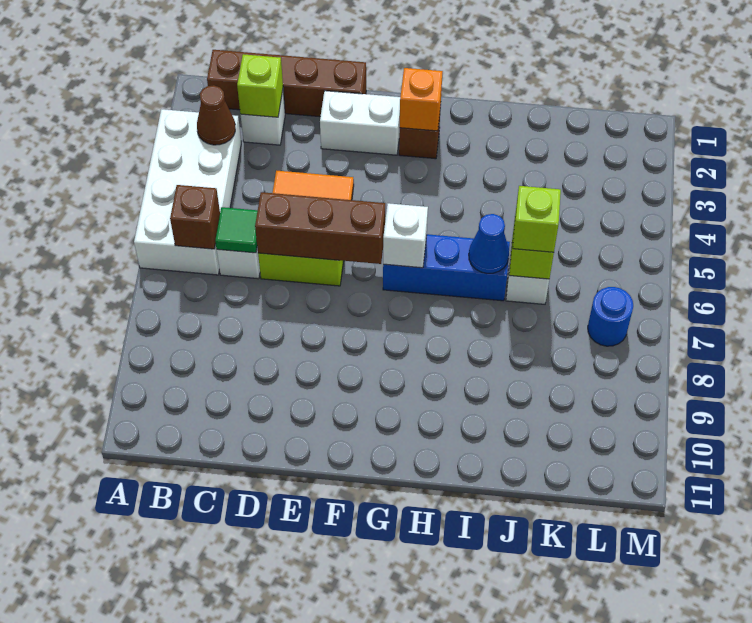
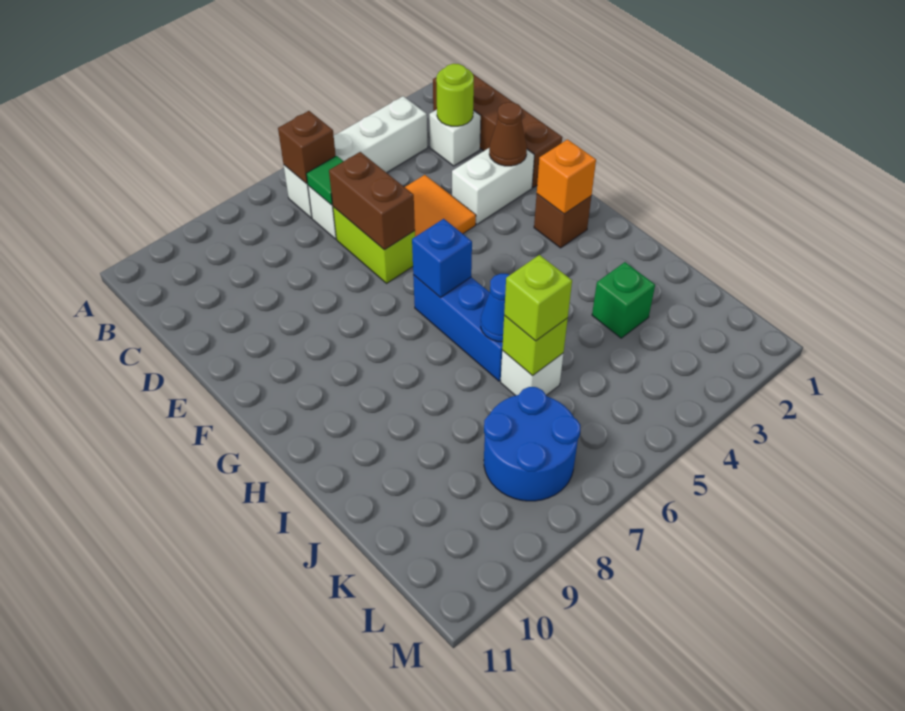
white 2x4 brick [134,109,241,275] -> white 1x4 brick [284,96,428,218]
brown 1x1 cone [197,85,235,145] -> brown 1x1 cone moved to [489,102,527,166]
lime 1x1 brick [237,54,283,117] -> lime 1x1 round brick [436,64,474,126]
brown 1x3 brick [255,192,385,264] -> brown 1x2 brick [329,152,415,250]
white 1x2 brick [320,91,400,155] -> white 1x2 brick turned to [452,148,534,224]
white 1x1 brick [383,203,428,268] -> blue 1x1 brick [412,219,472,298]
none -> green 1x1 brick [592,262,655,338]
blue 1x1 round brick [588,287,633,346] -> blue 2x2 round brick [484,387,580,501]

